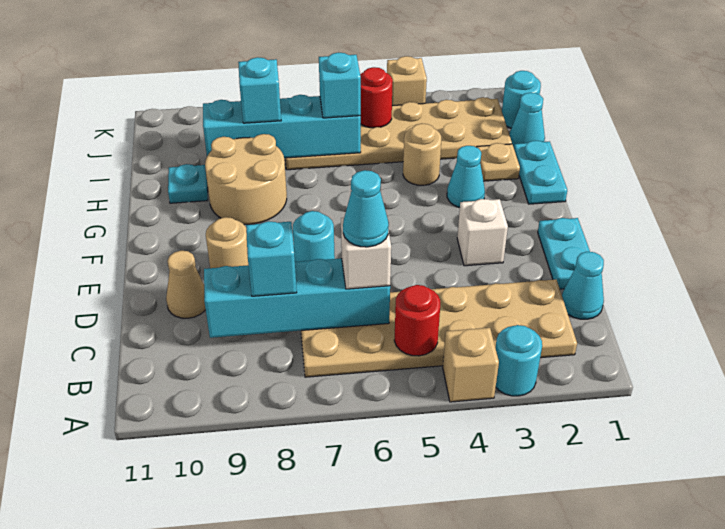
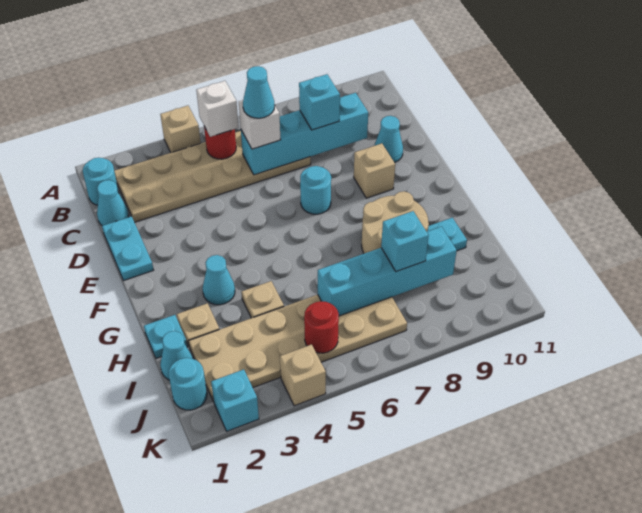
cyan 1x1 round brick [495,325,542,396] -> cyan 1x1 round brick moved to [83,158,119,205]
tan 1x1 cone [166,251,206,318] -> cyan 1x1 cone [374,116,403,163]
white 1x1 brick [457,199,508,266] -> white 1x1 brick moved to [196,81,239,137]
tan 1x1 round brick [206,217,248,268] -> tan 1x1 brick [354,143,395,198]
cyan 1x2 plate [514,141,567,204] -> cyan 1x1 plate [144,315,187,358]
tan 1x1 round brick [403,123,441,185] -> tan 1x1 plate [241,281,284,318]
cyan 1x1 brick [319,53,361,118] -> cyan 1x1 brick moved to [211,369,259,431]

